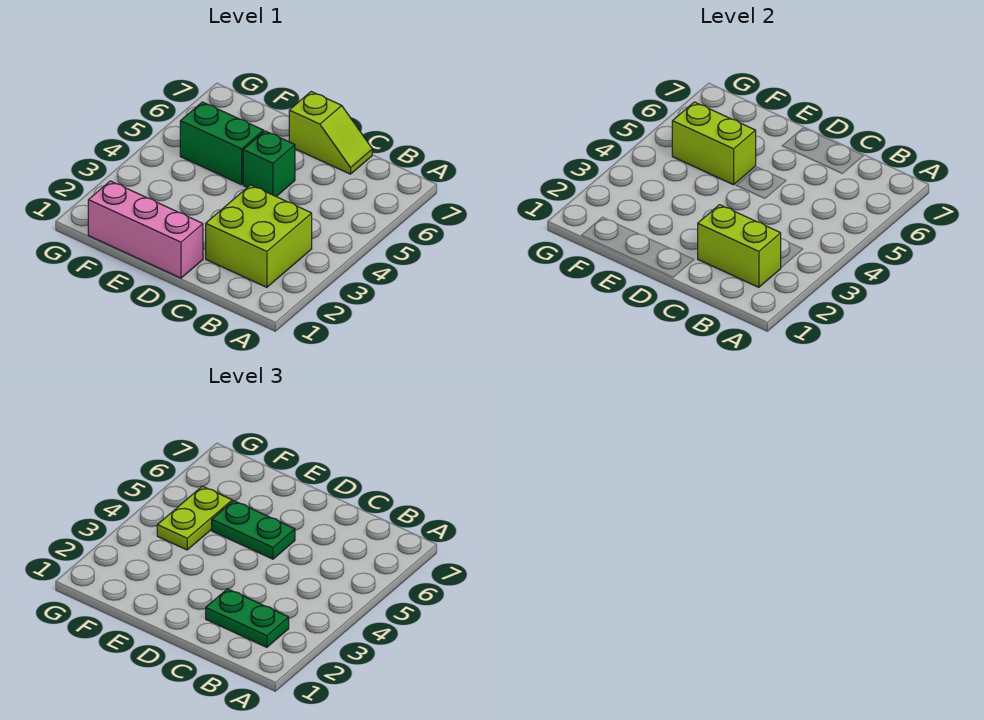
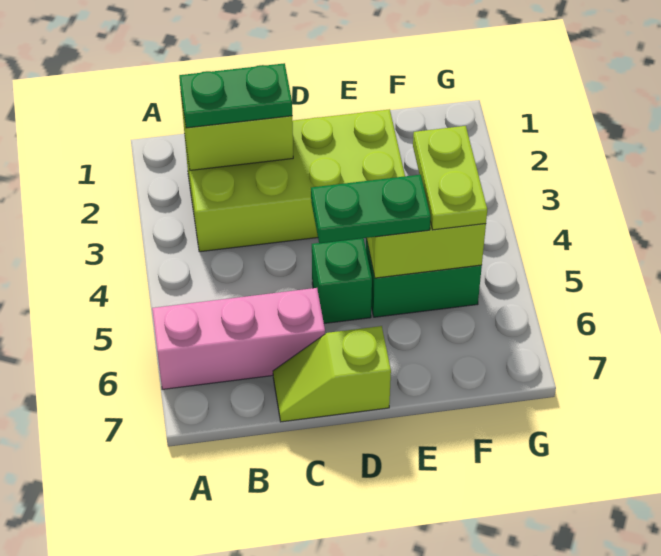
lime 2x2 brick [206,185,312,287] -> lime 2x4 brick [185,109,405,252]
pink 1x3 brick [88,181,203,278] -> pink 1x3 brick moved to [152,288,325,389]

